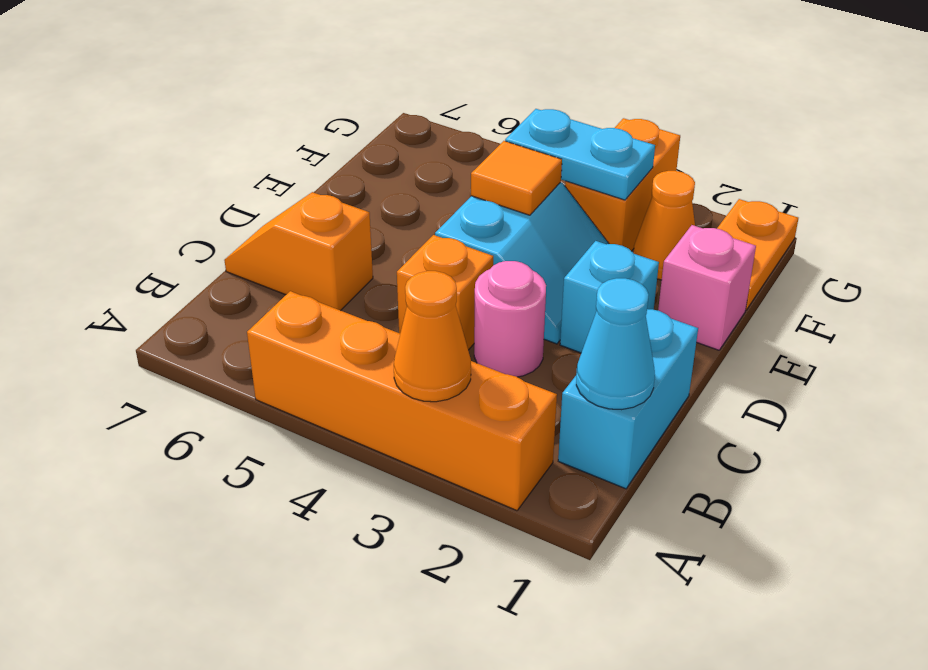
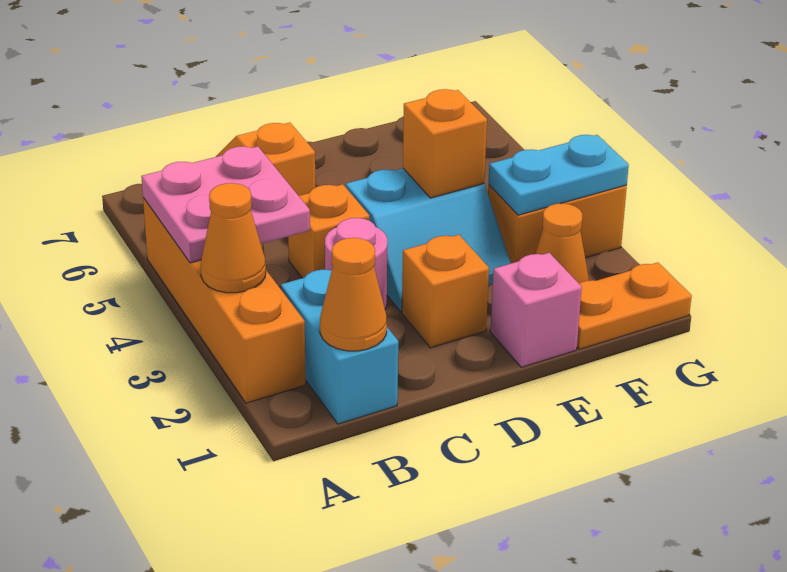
none -> pink 2x2 plate [141,146,310,263]
cyan 1x2 brick [558,309,698,489] -> cyan 1x2 brick turned to [281,270,398,424]
cyan 1x1 cone [576,278,655,410] -> orange 1x1 cone [320,238,387,351]
cyan 1x1 brick [560,241,659,353] -> orange 1x1 brick [402,235,489,348]
orange 1x1 tile [471,141,562,215] -> orange 1x1 brick [403,89,487,198]
cyan 1x2 plate [505,109,655,200] -> cyan 1x2 plate turned to [488,135,629,215]

